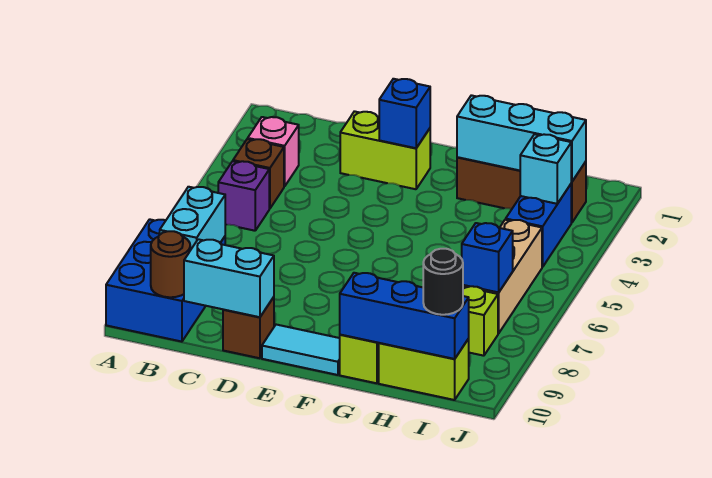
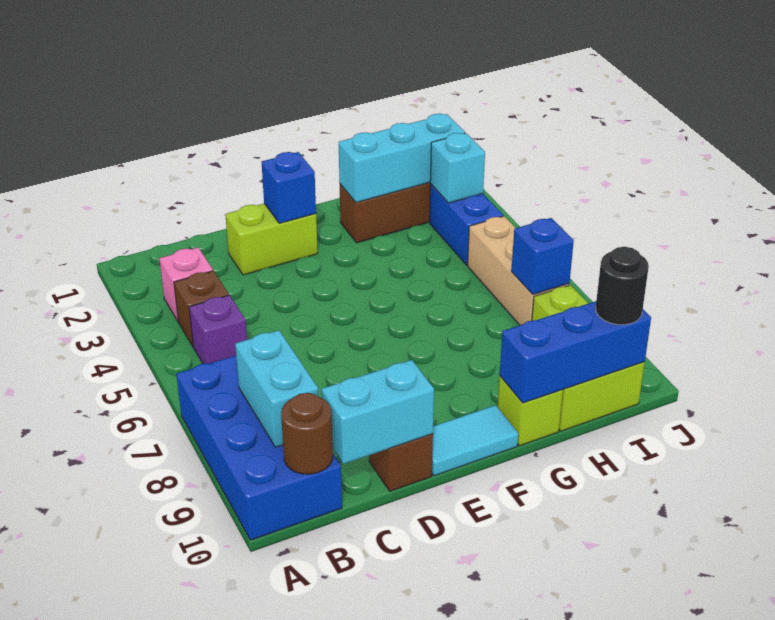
blue 2x3 brick [106,219,225,342] -> blue 2x4 brick [176,356,342,540]

